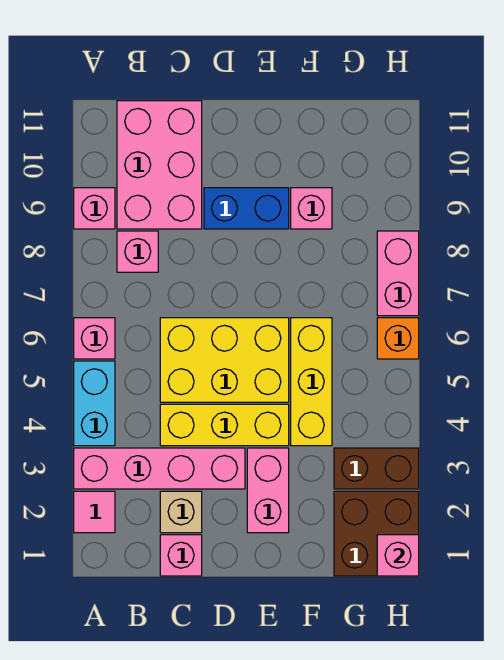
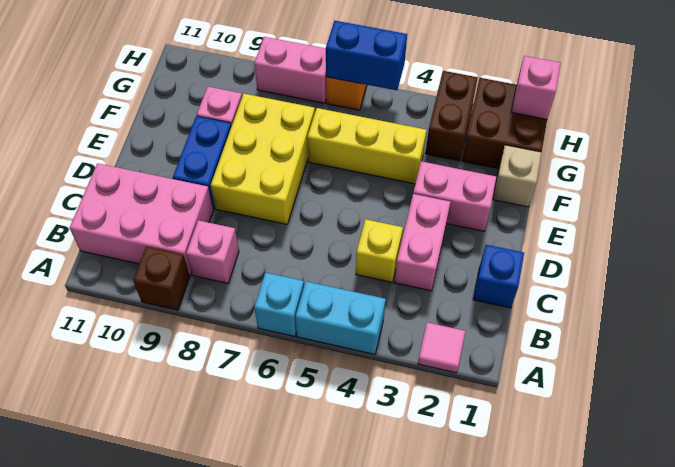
pink 1x4 brick [74,448,245,489] -> pink 1x2 brick [395,194,450,291]
pink 1x1 brick [74,318,115,359] -> cyan 1x1 brick [254,273,304,336]
pink 1x1 brick [74,188,115,229] -> brown 1x1 brick [133,247,190,310]
pink 1x1 brick [160,535,202,576] -> blue 1x1 brick [473,245,524,308]
tan 1x1 brick [160,491,202,533] -> tan 1x1 brick moved to [493,145,542,207]
yellow 1x3 brick [160,404,289,446] -> yellow 1x1 brick [356,219,403,282]
yellow 2x3 brick [160,318,289,402] -> yellow 2x3 brick moved to [211,94,315,224]
none -> blue 1x2 brick [326,21,407,90]

